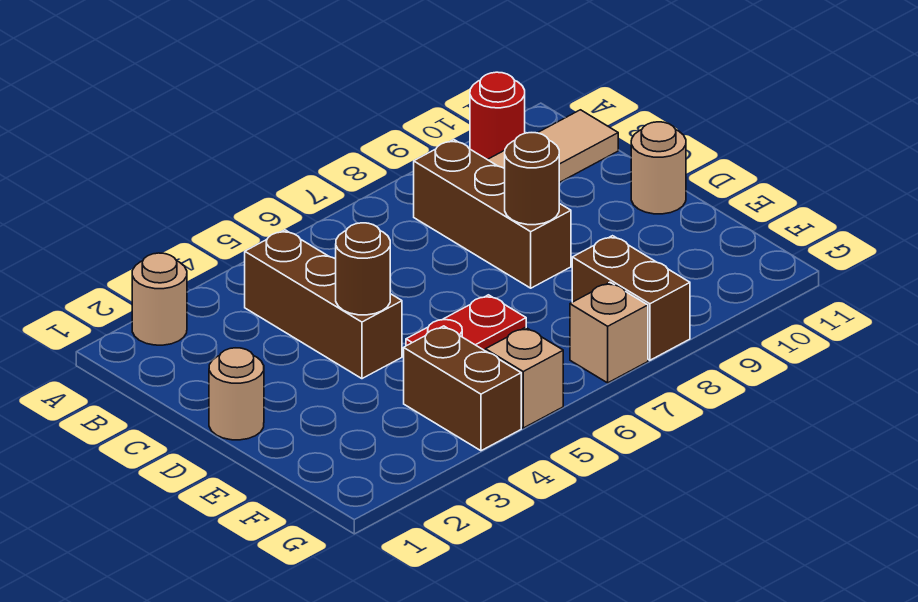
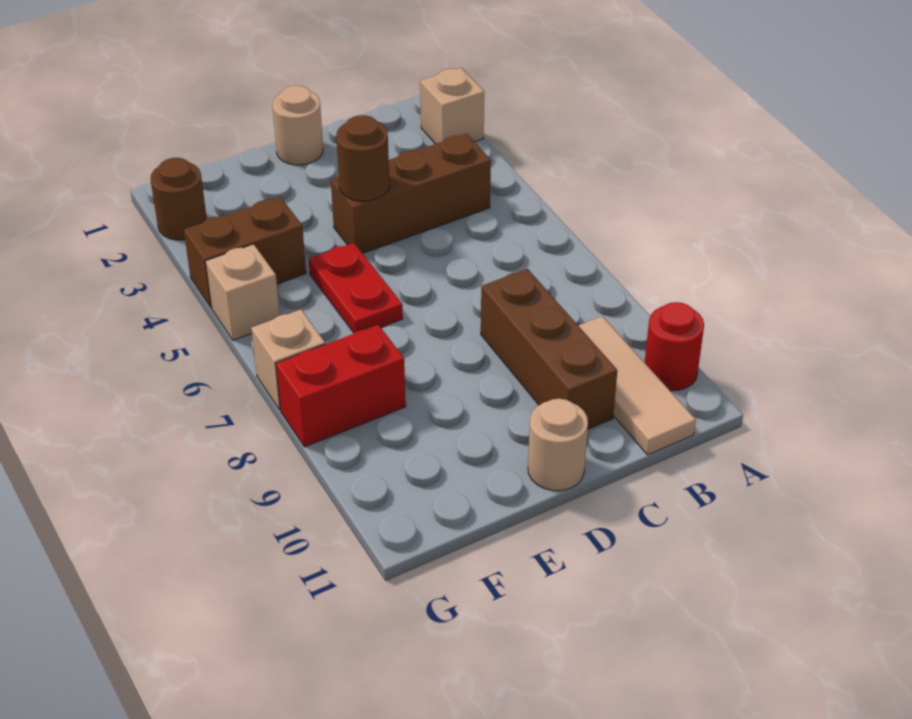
tan 1x1 round brick [132,253,187,345] -> tan 1x1 brick [420,67,484,144]
brown 1x3 brick [414,140,571,288] -> brown 1x3 brick turned to [481,269,617,429]
brown 1x1 round brick [505,133,559,225] -> brown 1x1 round brick moved to [151,158,207,240]
brown 1x2 brick [572,236,690,360] -> red 1x2 brick [276,325,406,447]

